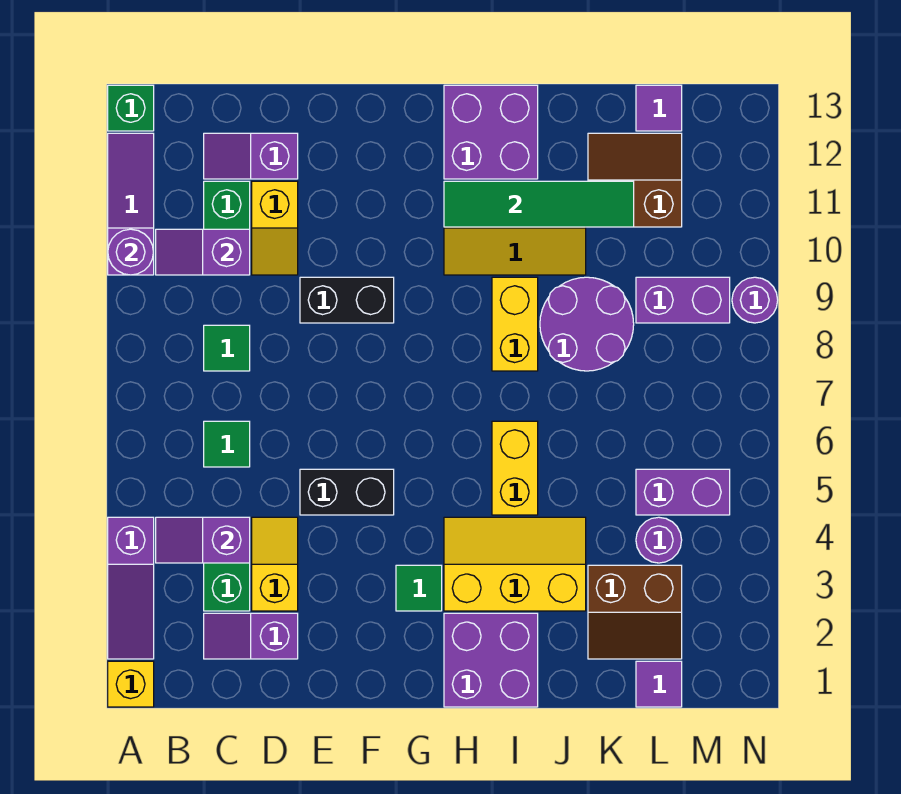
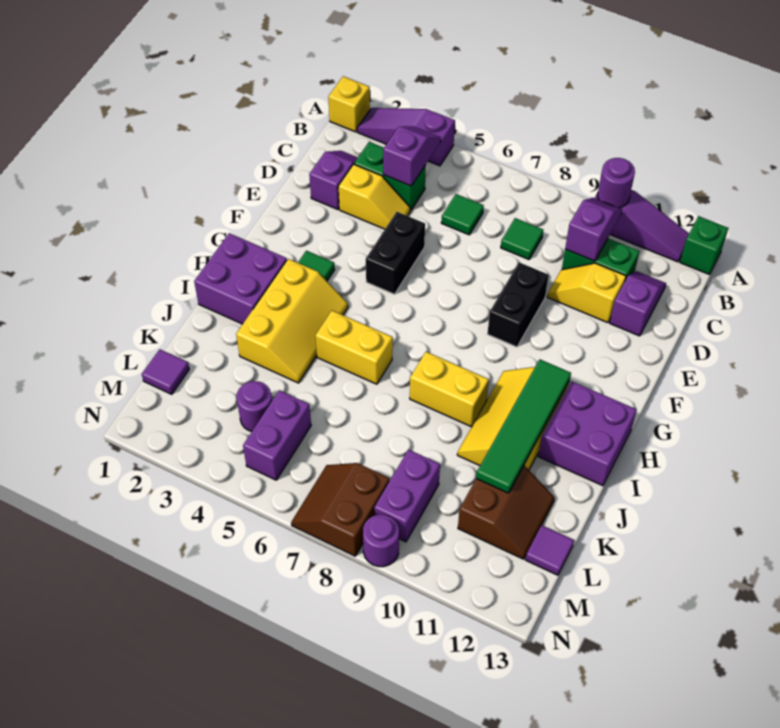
purple 2x2 round brick [540,277,634,371] -> none
brown 2x2 slope [588,565,682,659] -> brown 2x2 slope moved to [291,463,389,556]

